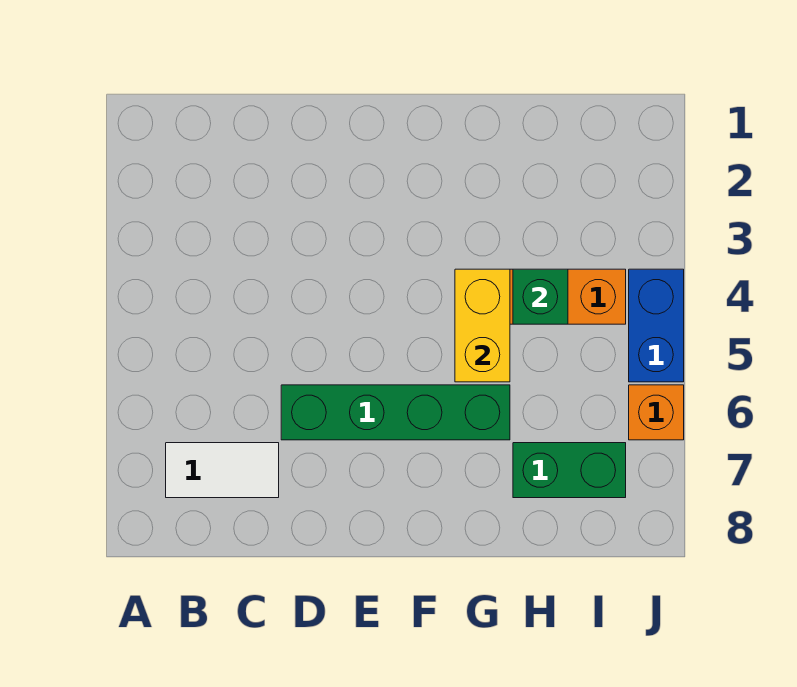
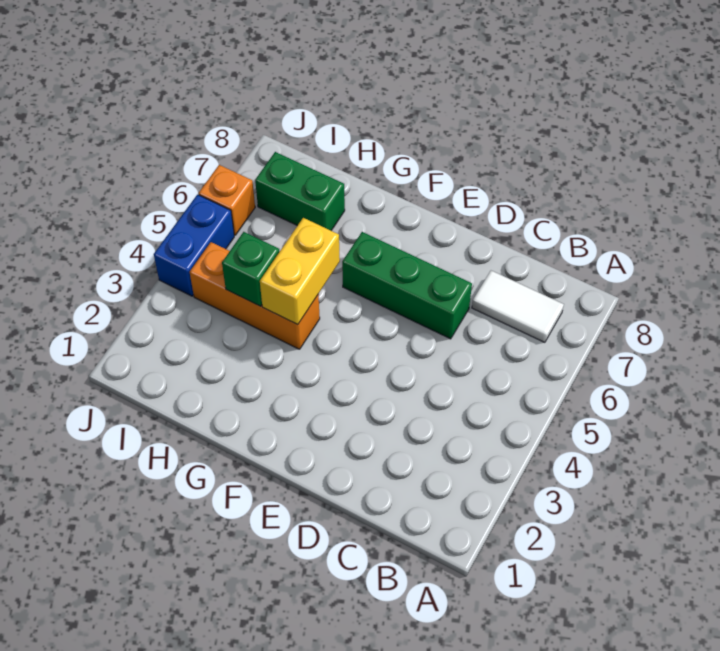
green 1x4 brick [281,385,510,440] -> green 1x3 brick [342,232,472,339]

